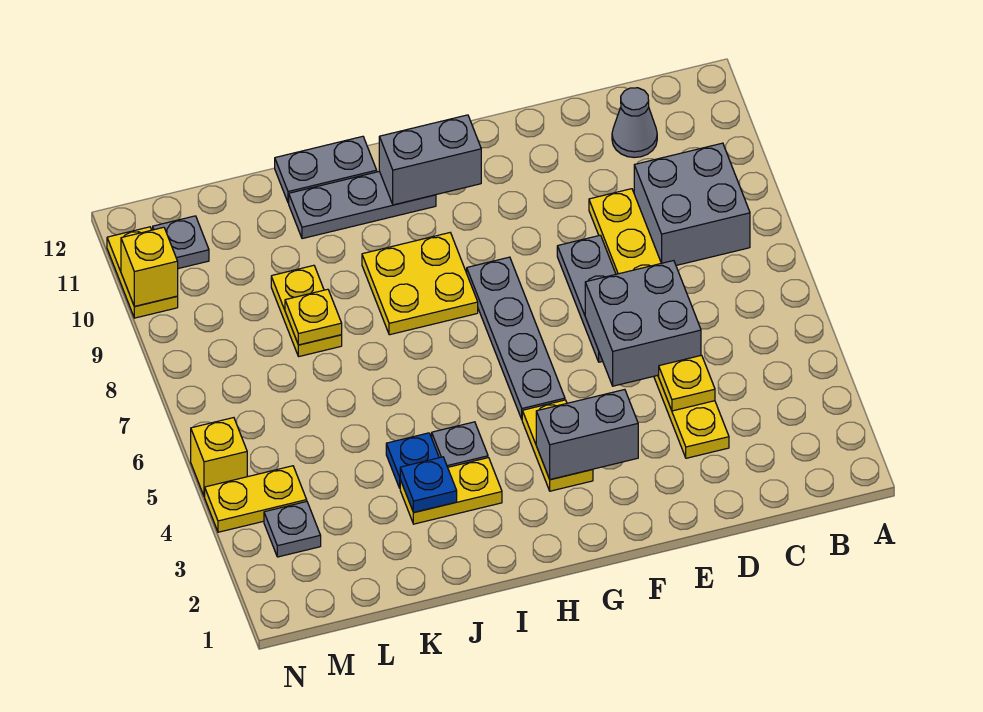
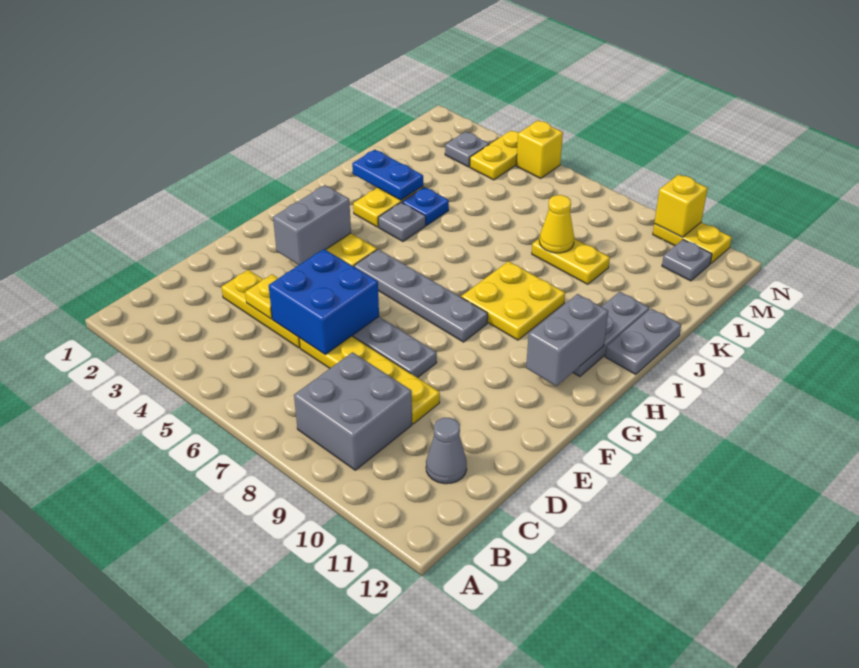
grey 2x2 brick [585,261,701,386] -> blue 2x2 brick [269,249,379,354]
blue 1x1 plate [400,457,457,513] -> blue 1x2 plate [352,150,423,200]
yellow 1x1 plate [285,289,342,345] -> yellow 1x1 cone [539,195,574,253]

